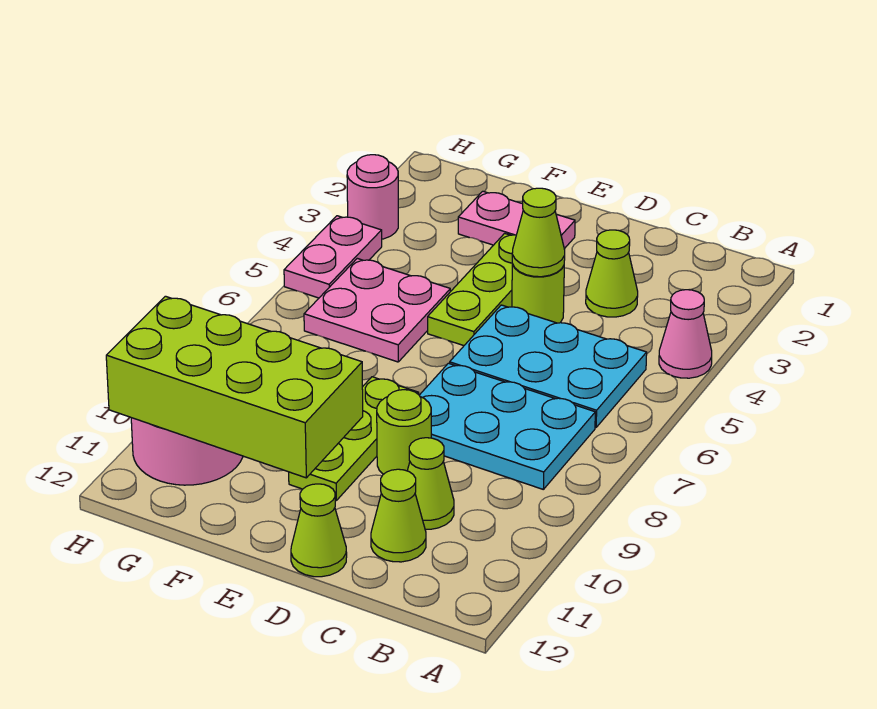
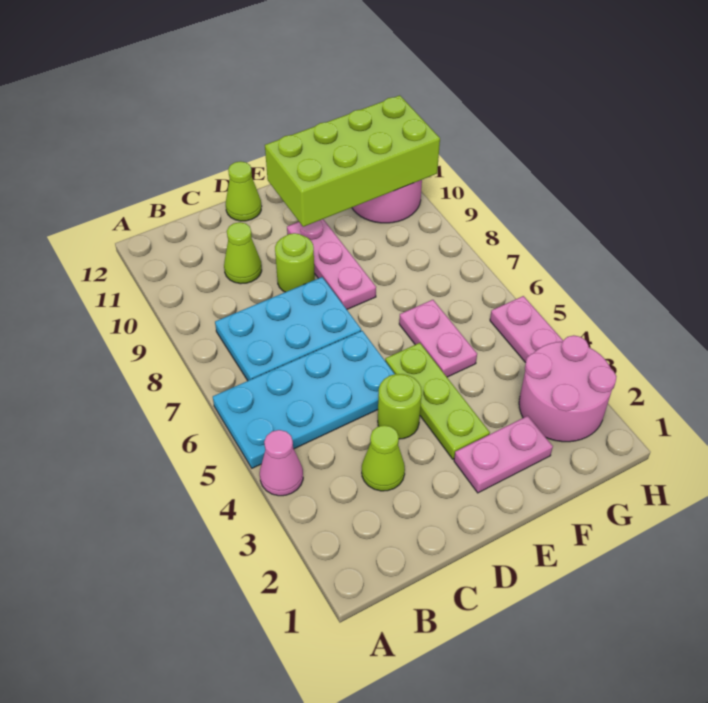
cyan 2x3 plate [450,305,647,428] -> cyan 2x4 plate [213,331,394,468]
lime 1x1 cone [371,469,426,562] -> none
lime 1x1 cone [512,188,565,277] -> none
lime 1x3 plate [289,377,419,501] -> pink 1x3 plate [287,219,376,309]
pink 2x2 plate [304,258,450,362] -> pink 1x2 plate [399,300,477,377]
pink 1x1 round brick [347,155,398,239] -> pink 2x2 round brick [519,335,617,442]

